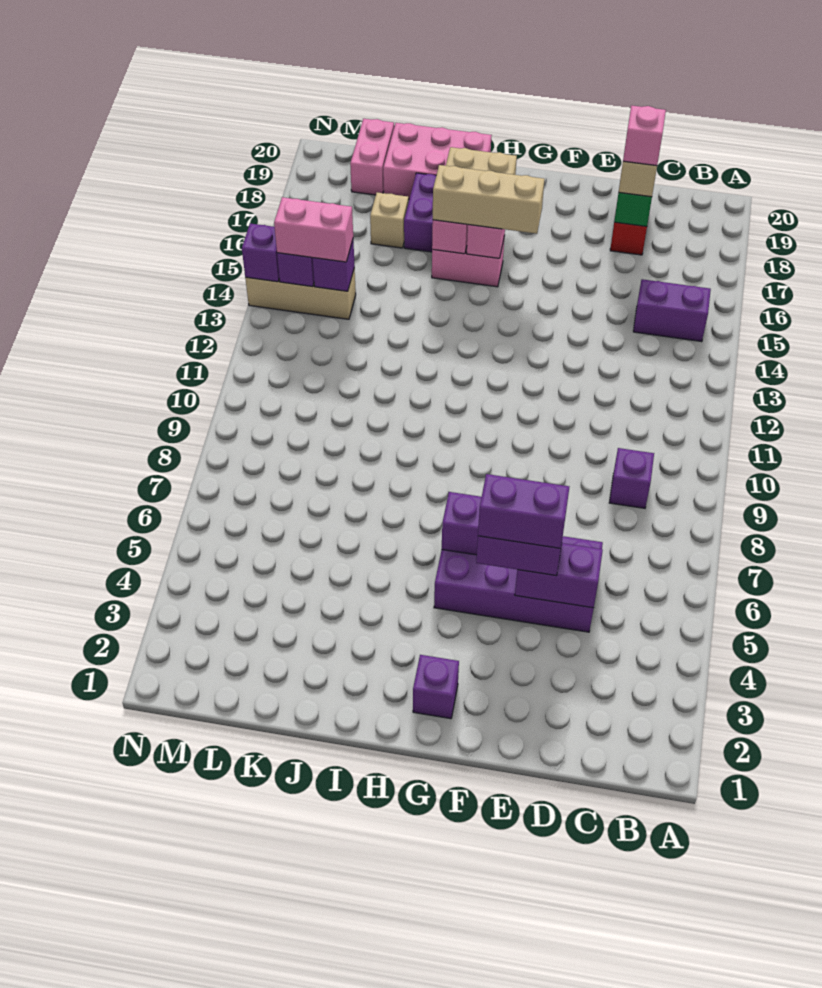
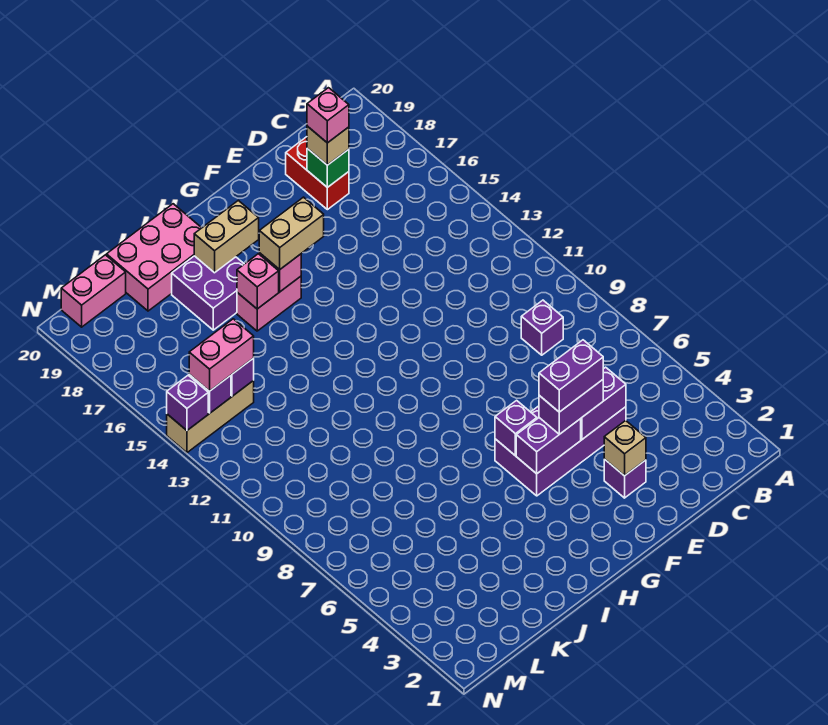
purple 1x2 brick [633,279,711,342] -> purple 1x2 brick moved to [516,418,581,474]
purple 1x1 brick [413,655,459,719] -> purple 1x1 brick moved to [604,459,646,498]
tan 1x3 brick [433,165,545,234] -> tan 1x2 brick [259,197,324,270]
tan 1x1 brick [370,192,408,248] -> tan 1x1 brick moved to [604,421,646,476]
pink 1x2 brick [350,119,394,195] -> pink 1x2 brick turned to [61,255,126,327]

